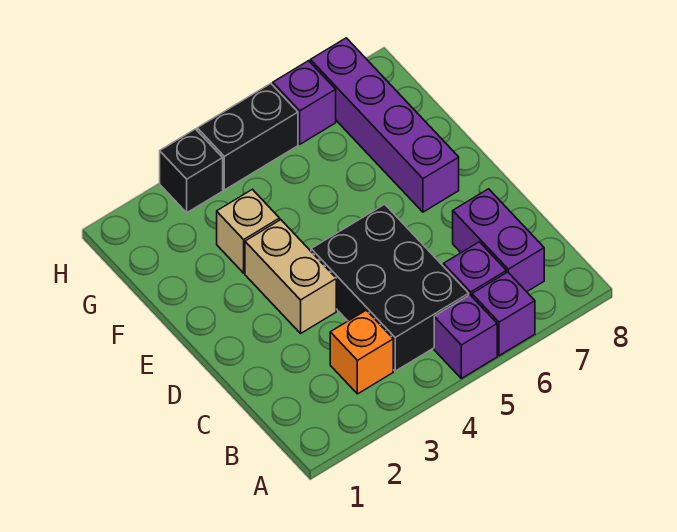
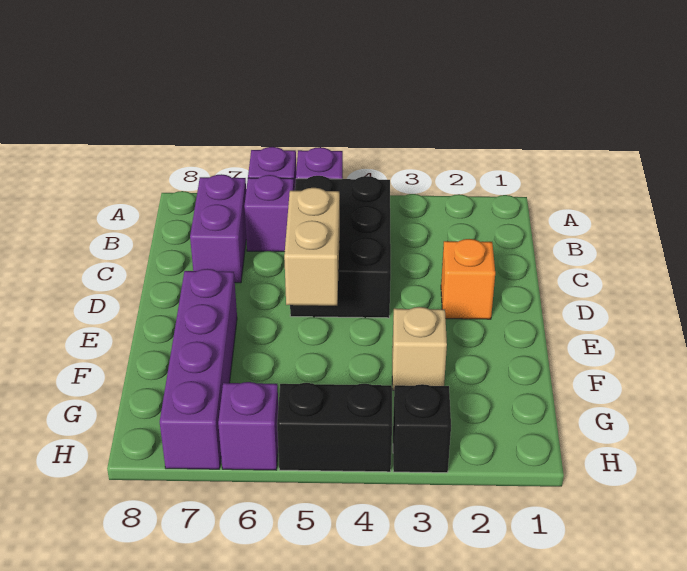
orange 1x1 brick [330,310,393,394] -> orange 1x1 brick moved to [441,239,495,319]
tan 1x2 brick [245,220,336,333] -> tan 1x2 brick moved to [284,188,340,306]

